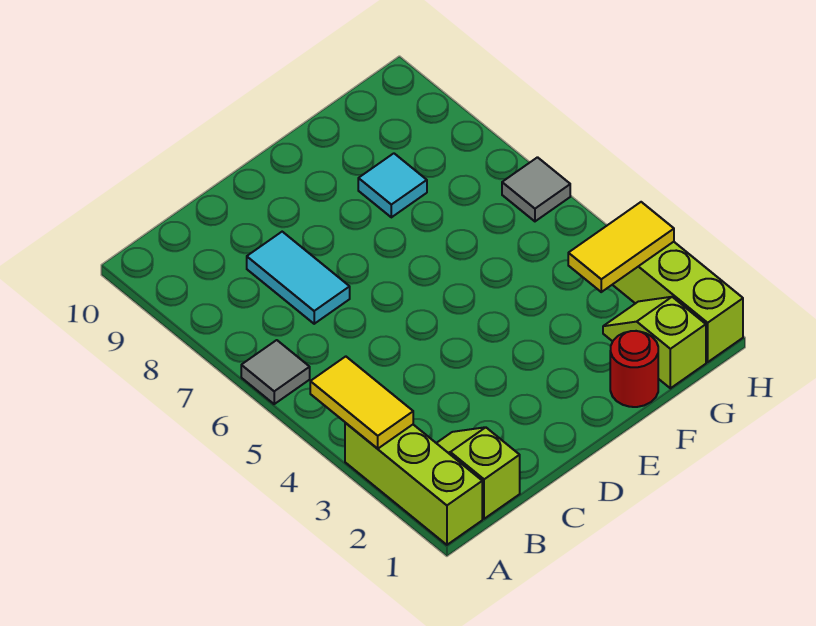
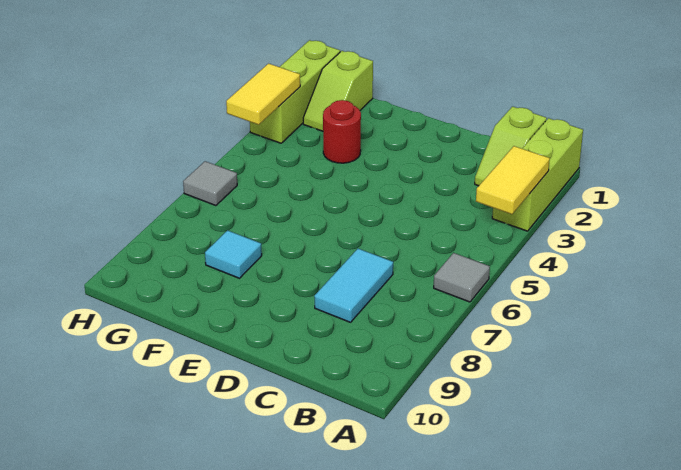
red 1x1 round brick [610,331,658,407] -> red 1x1 round brick moved to [323,100,361,163]
yellow 1x2 tile [568,202,674,292] -> yellow 1x2 tile turned to [226,64,300,125]

